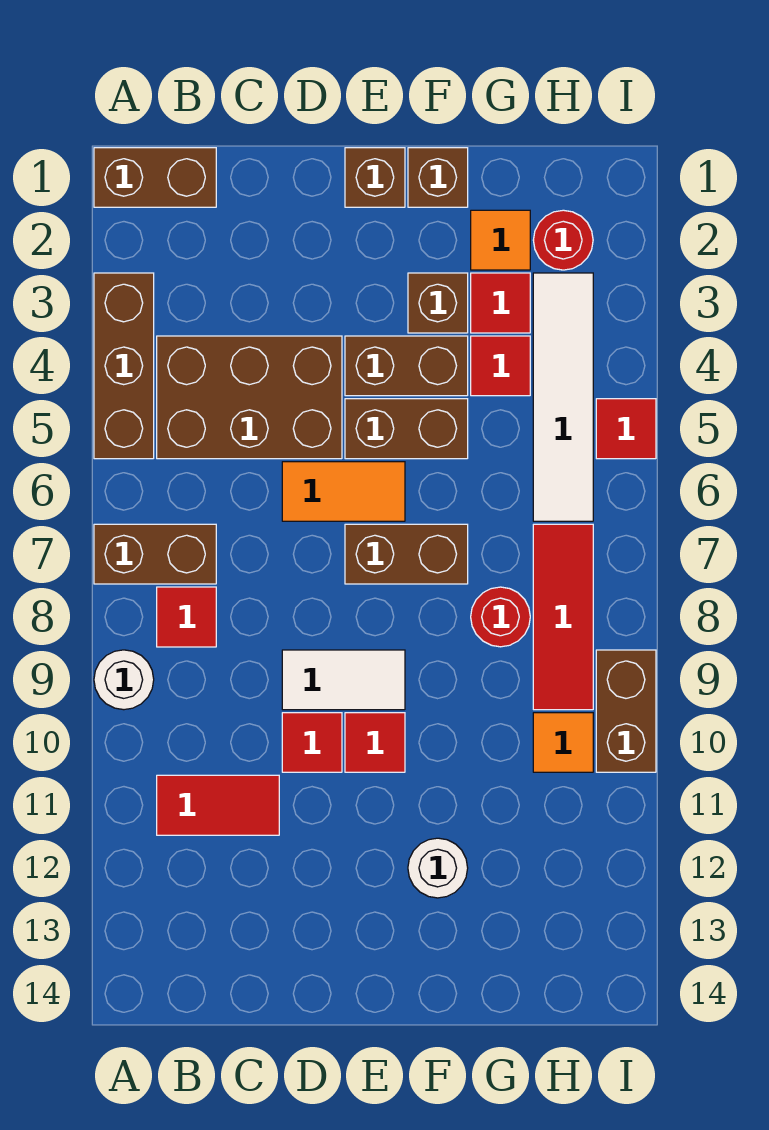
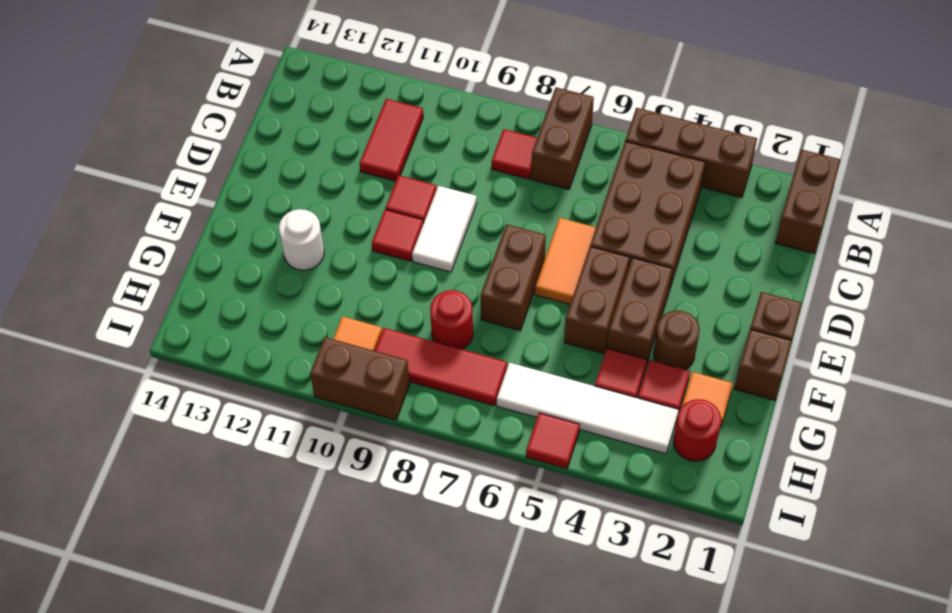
white 1x1 round brick [94,650,154,710] -> none
brown 1x1 brick [408,273,468,333] -> brown 1x1 round brick [653,311,700,370]

